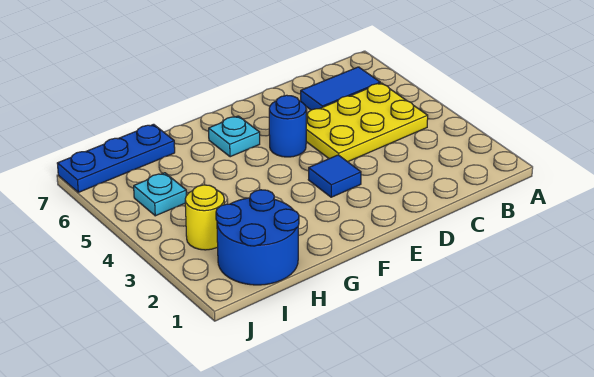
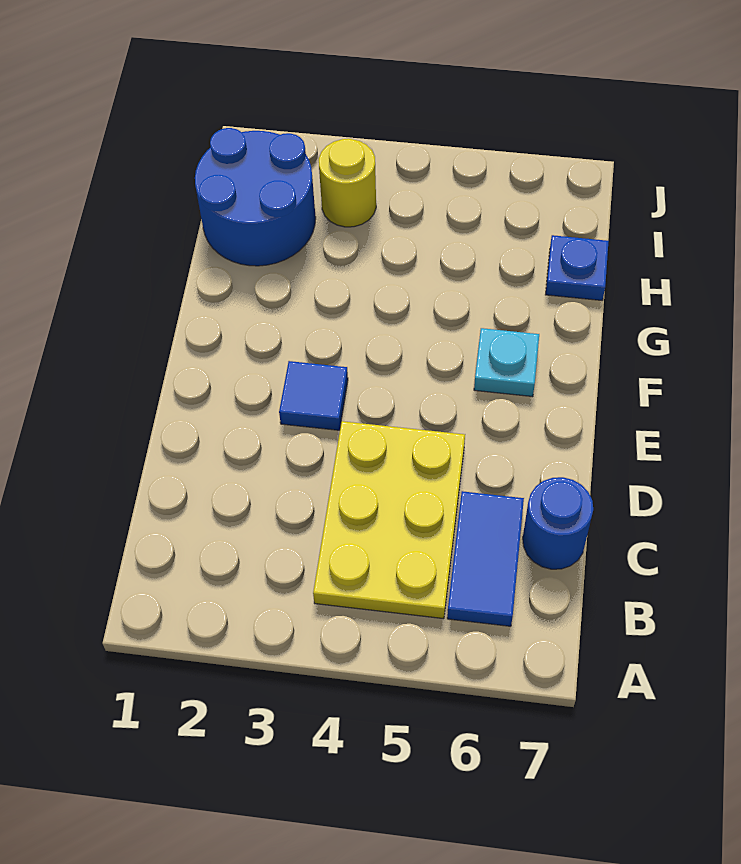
blue 1x1 round brick [269,95,306,157] -> blue 1x1 round brick moved to [523,477,593,569]
blue 1x3 plate [57,124,175,192] -> blue 1x1 plate [546,235,609,300]
cyan 1x1 plate [134,173,186,216] -> none

